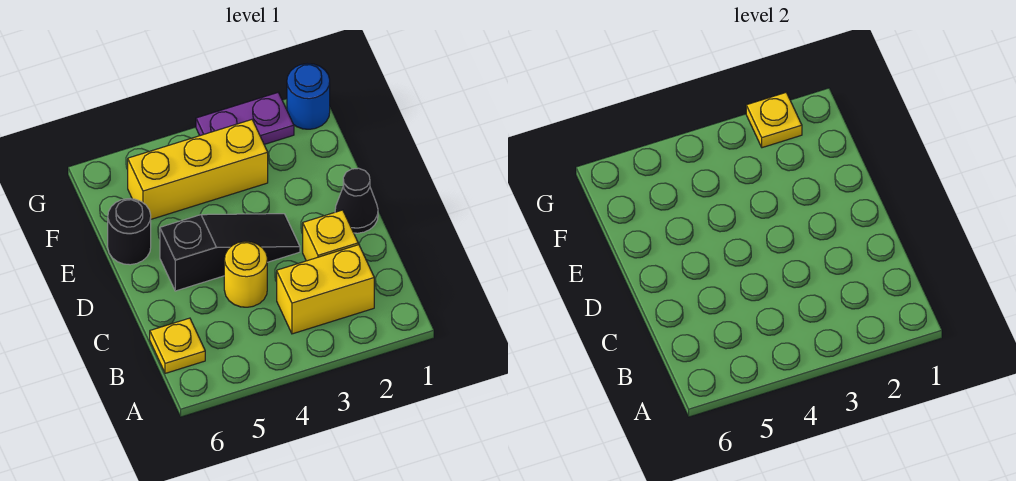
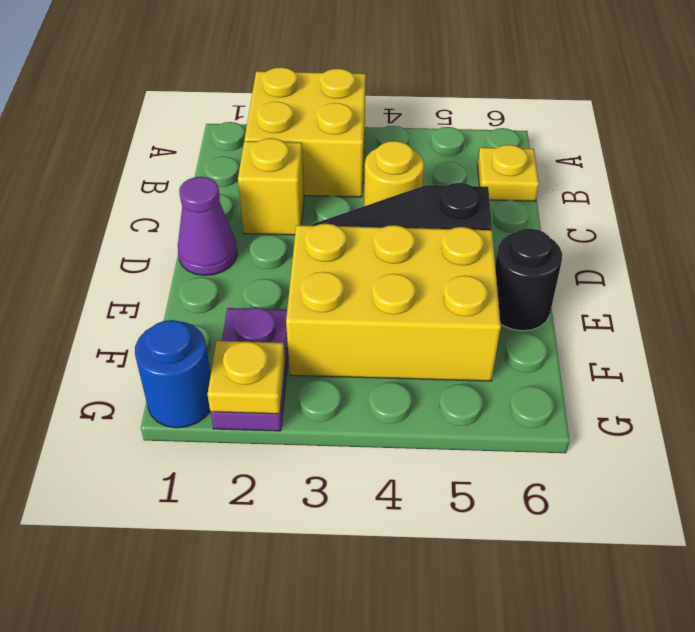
yellow 1x2 brick [277,245,374,334] -> yellow 2x2 brick [245,67,366,197]
black 1x1 cone [335,168,378,233] -> purple 1x1 cone [178,177,237,275]
yellow 1x3 brick [128,120,268,219] -> yellow 2x3 brick [286,224,501,381]
purple 1x2 plate [196,93,294,144] -> purple 1x2 plate turned to [211,308,288,431]

